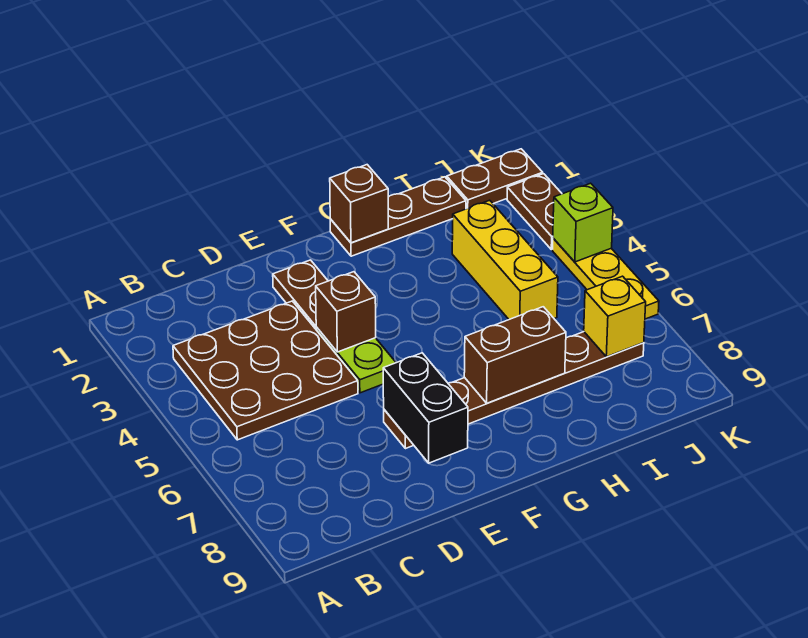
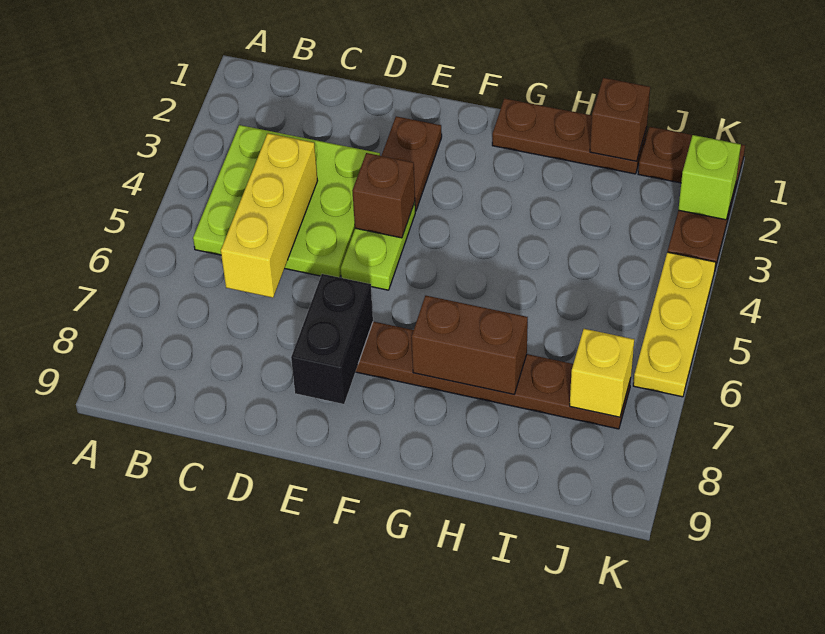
brown 3x3 plate [173,301,358,440] -> lime 3x3 plate [193,125,380,277]
brown 1x1 brick [330,165,388,243] -> brown 1x1 brick moved to [590,78,650,161]
yellow 1x3 brick [452,200,558,319] -> yellow 1x3 brick moved to [221,133,318,298]
lime 1x1 brick [553,183,613,262] -> lime 1x1 brick moved to [678,135,741,220]

